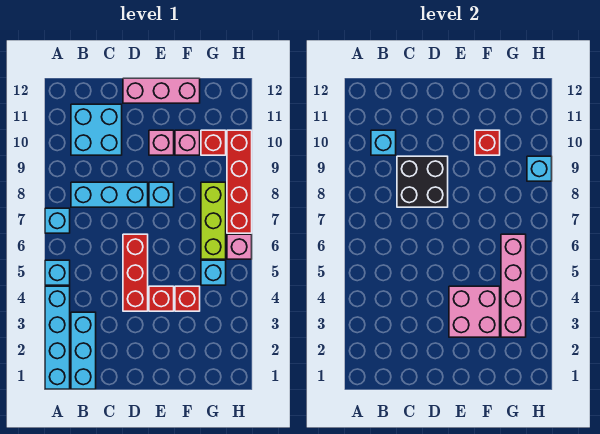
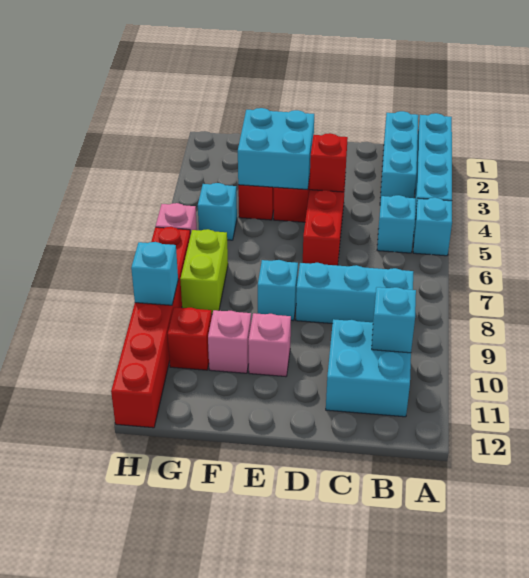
cyan 1x1 brick [45,208,70,233] -> cyan 1x1 brick moved to [377,195,416,253]
black 2x2 brick [397,156,448,207] -> none
pink 1x3 brick [123,78,200,103] -> none
pink 2x2 brick [449,286,500,337] -> cyan 2x2 brick [238,108,314,190]
red 1x1 brick [475,130,500,155] -> red 1x1 brick moved to [309,133,348,192]
pink 1x4 brick [501,234,526,337] -> none
lime 1x3 brick [201,182,226,259] -> lime 1x2 brick [180,229,228,314]
red 1x4 brick [227,130,252,233] -> red 1x6 brick [111,227,190,428]

